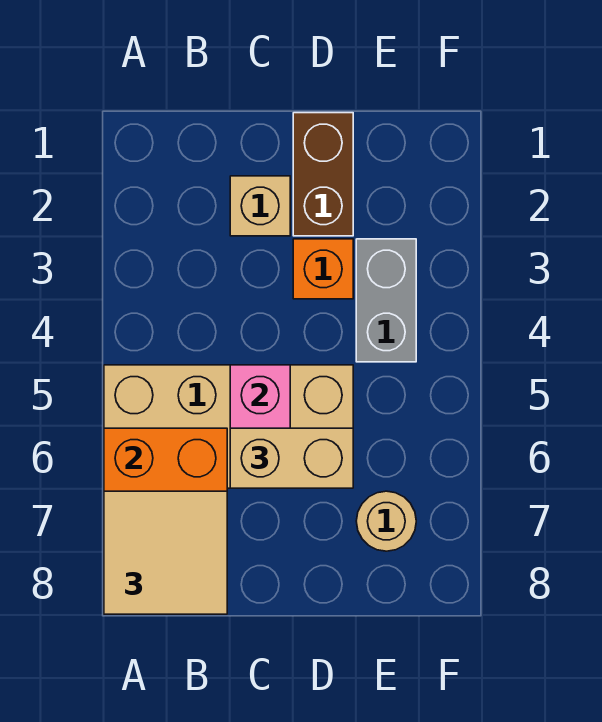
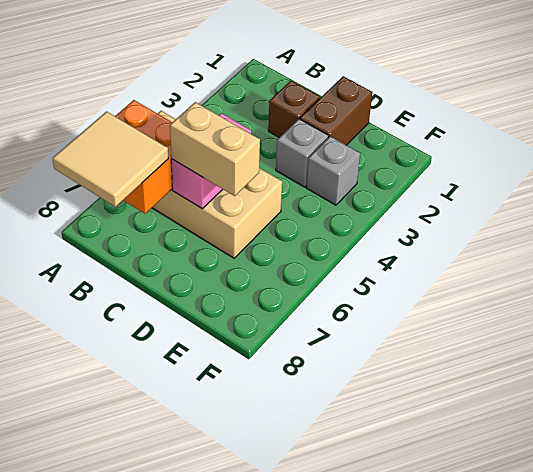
tan 1x1 brick [230,176,290,236] -> brown 1x1 brick [268,81,320,137]
orange 1x1 brick [293,239,353,299] -> grey 1x1 brick [276,119,329,187]
grey 1x2 brick [356,239,416,362] -> grey 1x1 brick [306,136,360,205]
tan 1x1 round brick [356,491,416,551] -> none

